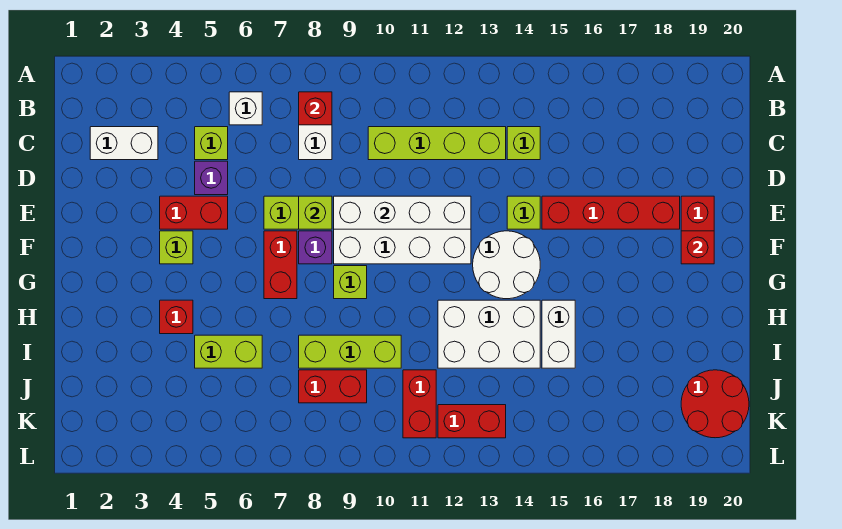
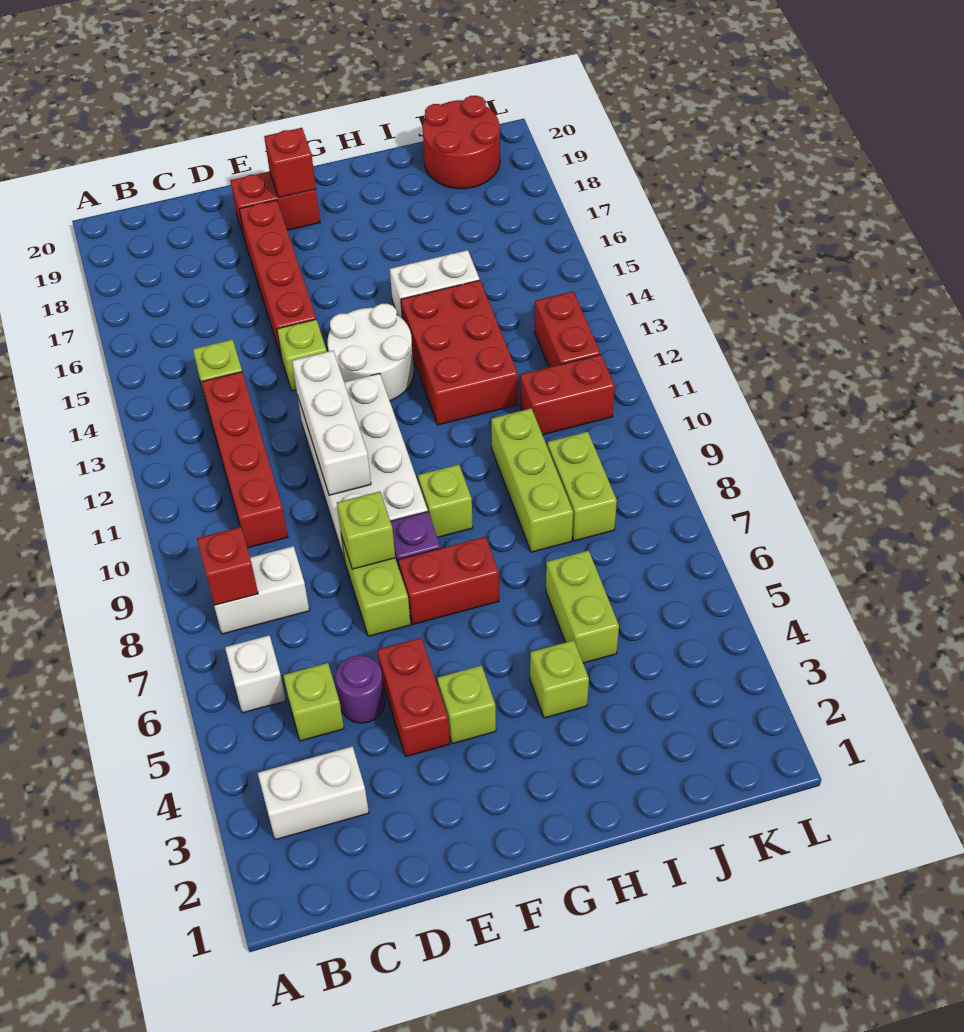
white 1x2 brick [90,127,158,160] -> white 1x2 brick turned to [258,746,369,840]
lime 1x4 brick [368,127,506,160] -> red 1x4 brick [202,372,288,548]
purple 1x1 brick [195,161,228,195] -> purple 1x1 round brick [336,655,385,723]
white 1x4 brick [334,196,471,229] -> white 1x3 brick [292,351,371,495]
red 1x1 brick [160,300,193,334] -> lime 1x1 brick [530,640,589,718]
white 2x3 brick [438,300,540,368] -> red 2x3 brick [401,280,518,425]
red 1x2 brick [299,370,367,403] -> lime 1x2 brick [547,432,617,541]

